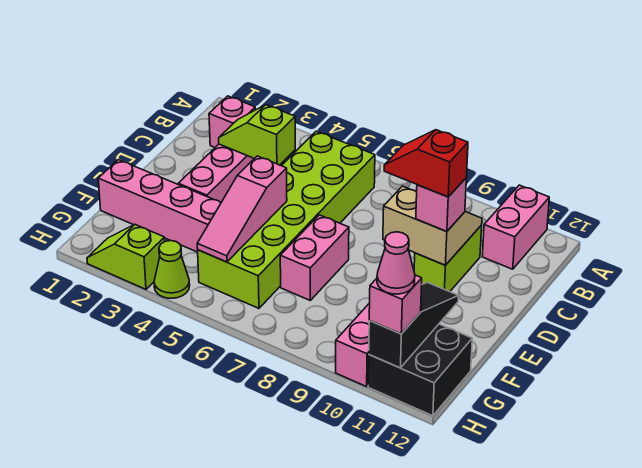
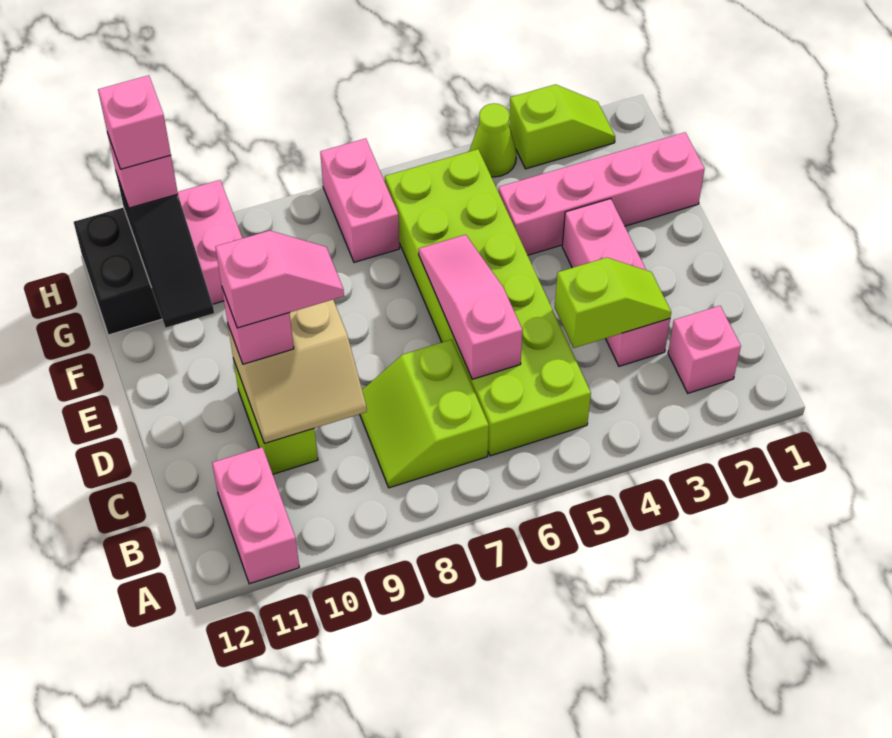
none -> lime 2x2 slope [360,340,489,488]
red 1x2 slope [384,130,468,197] -> pink 1x2 slope [215,231,344,328]
pink 1x3 slope [197,156,287,262] -> pink 1x3 slope moved to [419,235,523,379]
pink 1x2 brick [280,215,349,300] -> pink 1x2 brick moved to [320,138,400,262]
pink 1x1 cone [377,232,415,294] -> pink 1x1 brick [98,75,171,169]

